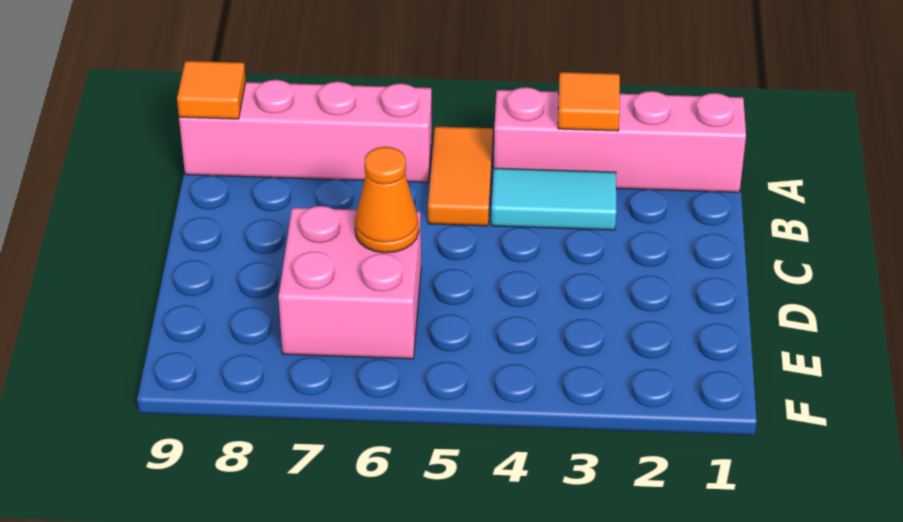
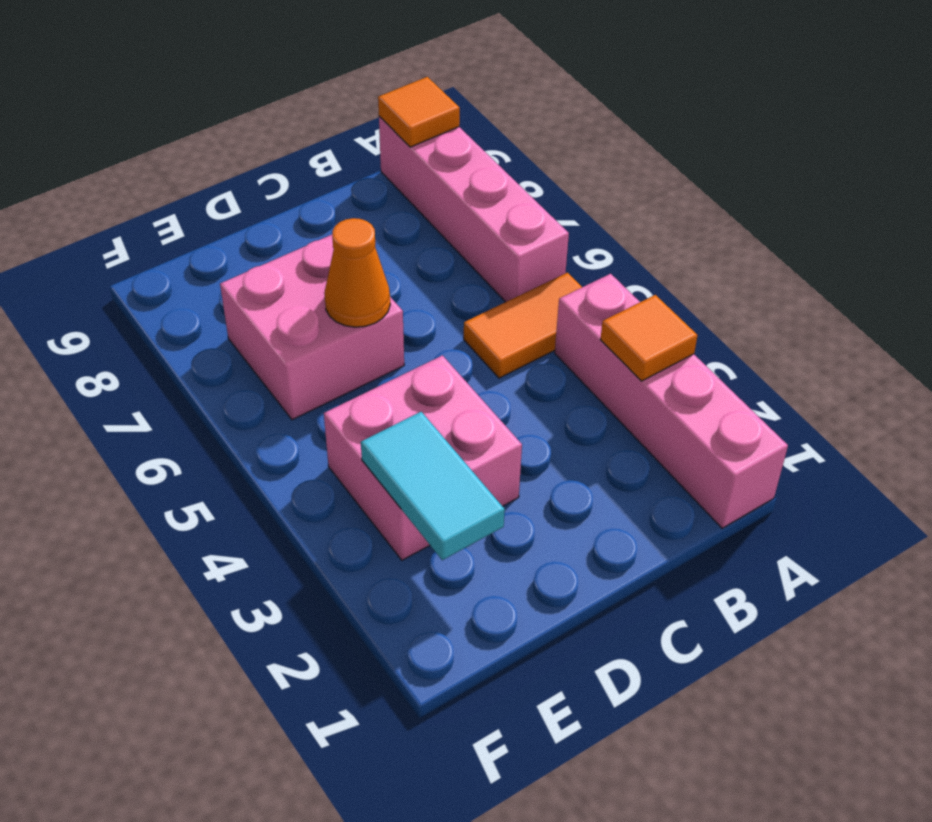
cyan 1x2 tile [491,168,616,230] -> cyan 1x2 tile moved to [361,412,505,560]
none -> pink 2x2 brick [324,355,522,560]

